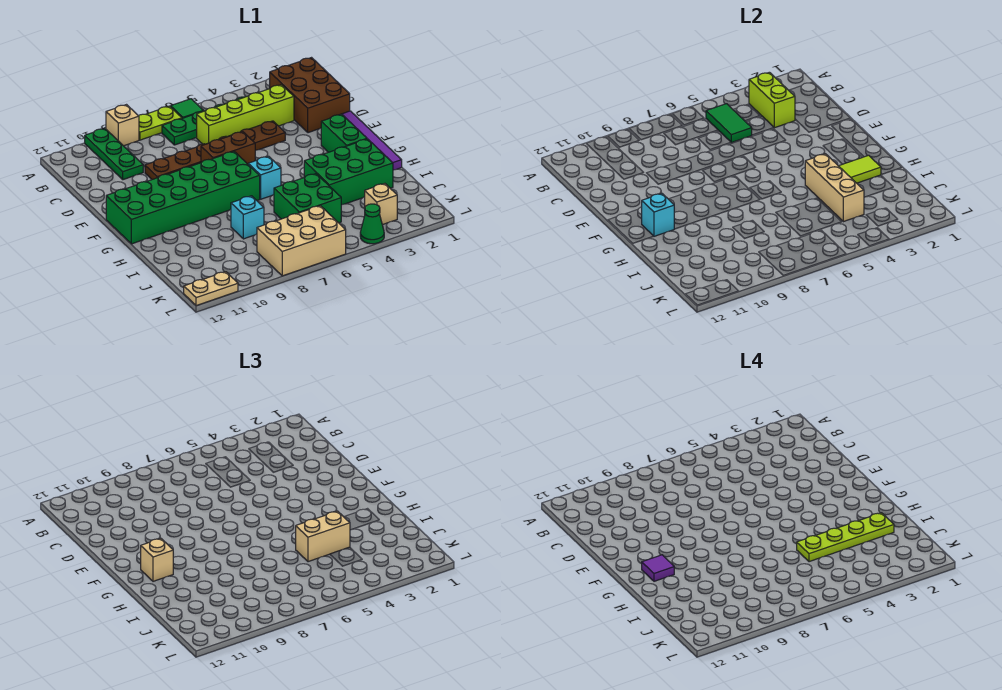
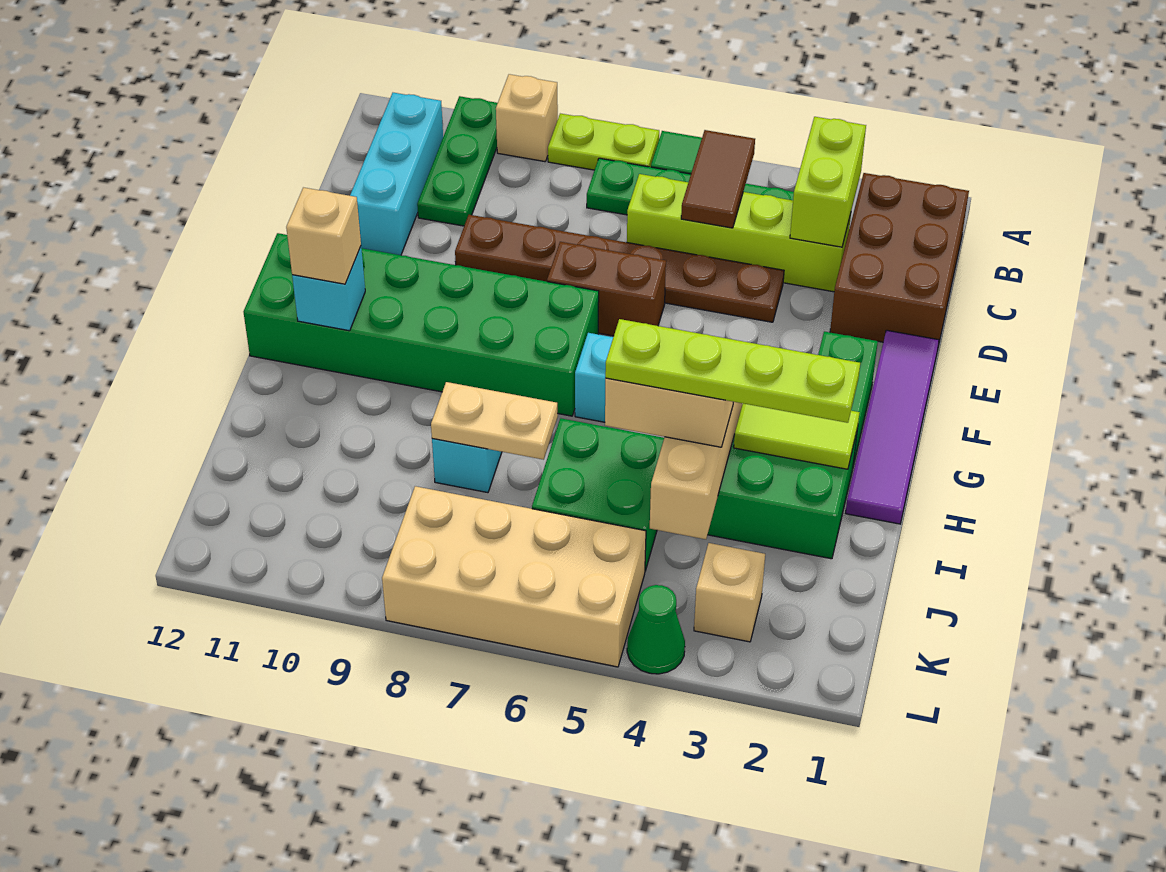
green 1x2 tile [706,104,752,143] -> brown 1x2 tile [681,130,755,228]
none -> cyan 1x3 brick [350,93,443,255]
purple 1x1 tile [642,555,674,581] -> none
tan 2x3 brick [257,206,346,276] -> tan 2x4 brick [382,486,646,667]
tan 1x2 plate [184,272,238,306] -> tan 1x2 plate moved to [431,382,558,460]

